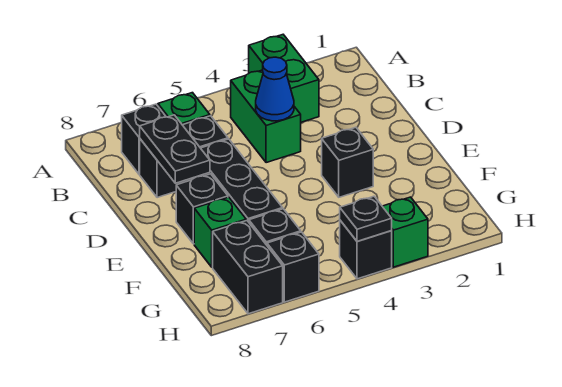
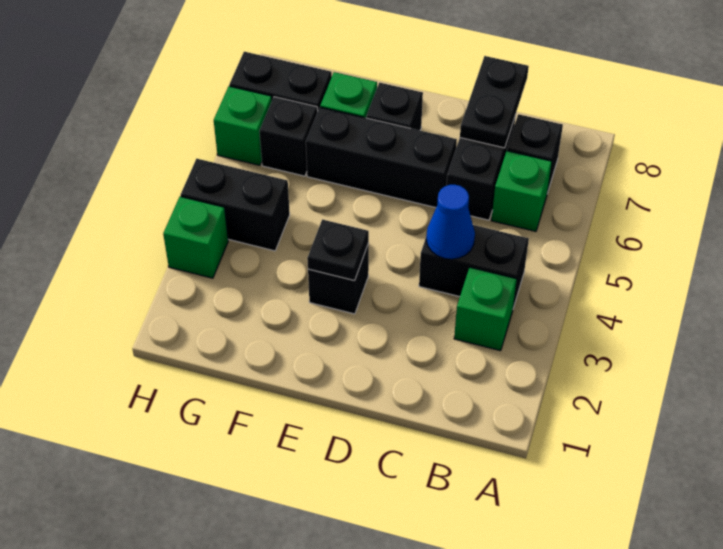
green 1x2 brick [249,35,319,122] -> green 1x1 brick [454,267,517,351]
green 1x2 brick [231,70,301,163] -> black 1x2 brick [419,225,529,308]
black 1x2 plate [140,115,210,183] -> black 1x2 plate turned to [460,56,529,148]
black 1x1 brick [340,220,392,279] -> black 1x2 brick [181,159,290,251]
black 1x1 plate [340,196,392,241] -> black 1x1 plate moved to [307,219,369,281]
black 1x1 brick [267,232,319,302] -> green 1x1 brick [214,86,272,165]

